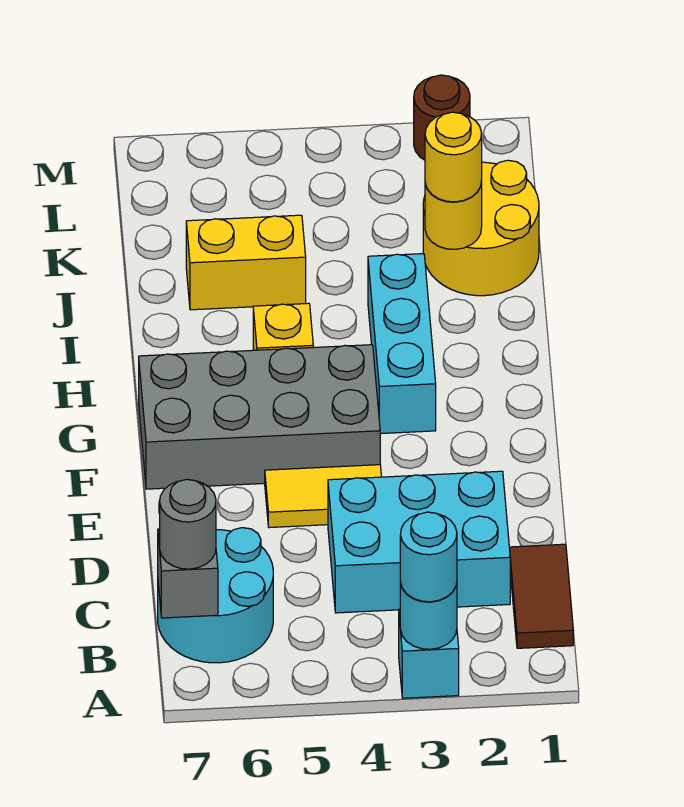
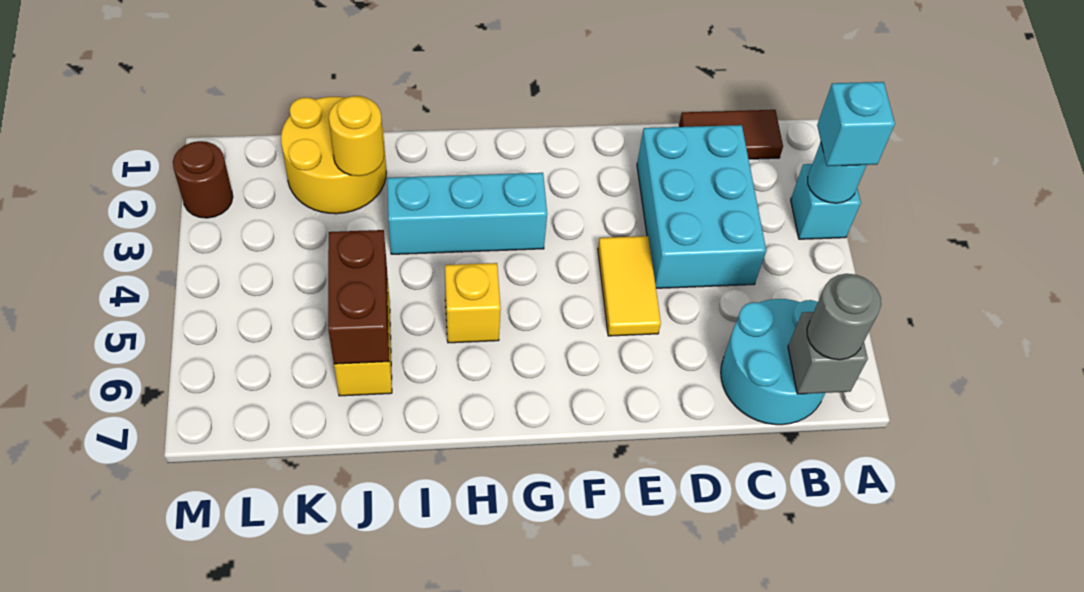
cyan 1x1 round brick [400,512,457,602] -> cyan 1x1 brick [817,82,895,166]
grey 2x4 brick [139,345,380,489] -> none
yellow 1x1 round brick [425,112,482,202] -> none
none -> brown 1x2 brick [328,230,389,364]

